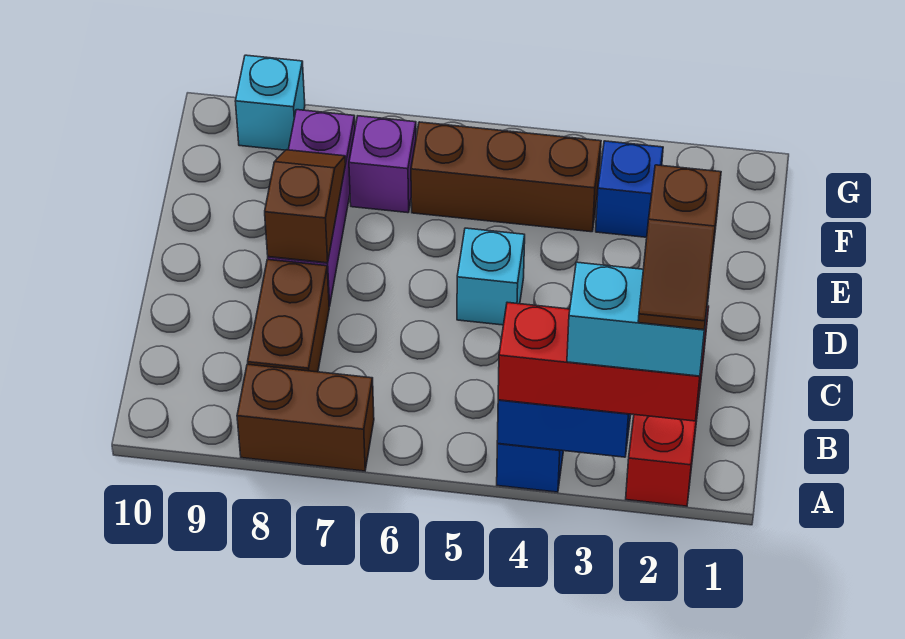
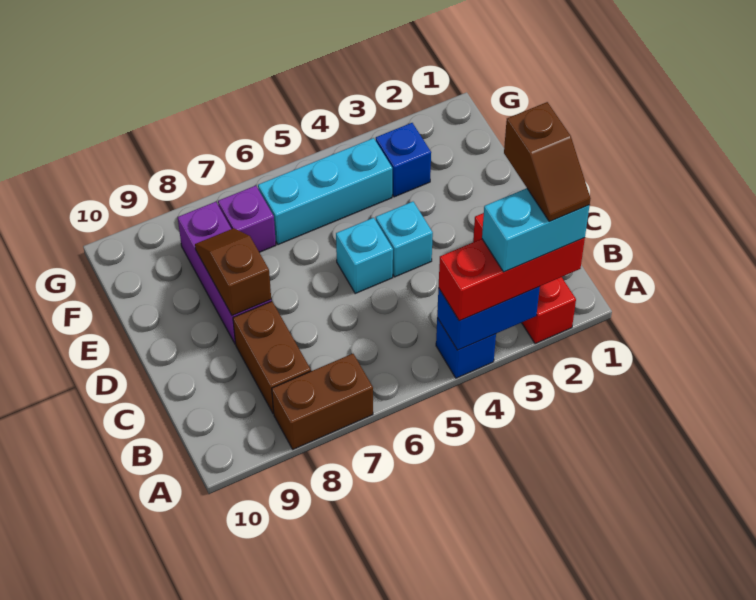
brown 1x3 brick [411,122,601,232] -> cyan 1x3 brick [258,138,392,245]
cyan 1x1 brick [235,55,305,150] -> cyan 1x1 brick moved to [376,202,433,277]

